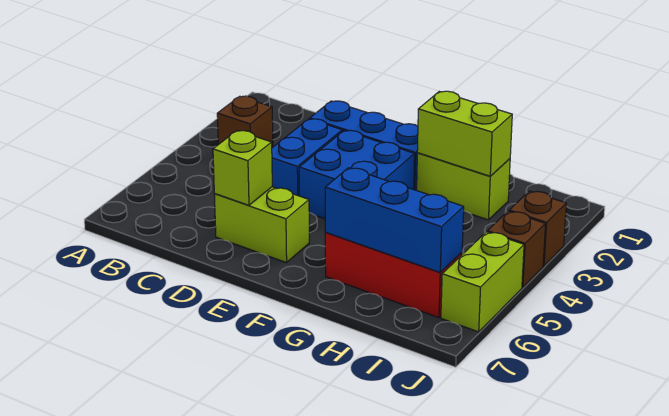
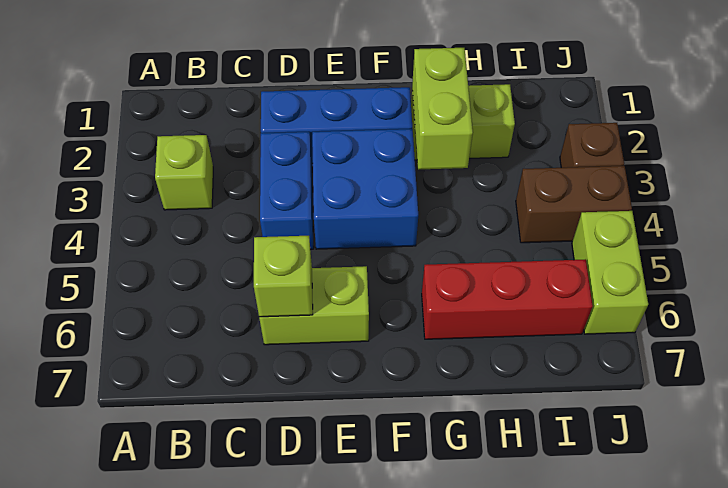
brown 1x1 brick [217,96,273,148] -> lime 1x1 brick [155,135,213,210]
lime 1x2 brick [417,91,512,176] -> lime 1x2 brick turned to [412,48,473,170]
blue 1x3 brick [325,168,464,272] -> none
brown 1x1 brick [487,211,546,288] -> brown 1x2 brick [516,166,632,243]

